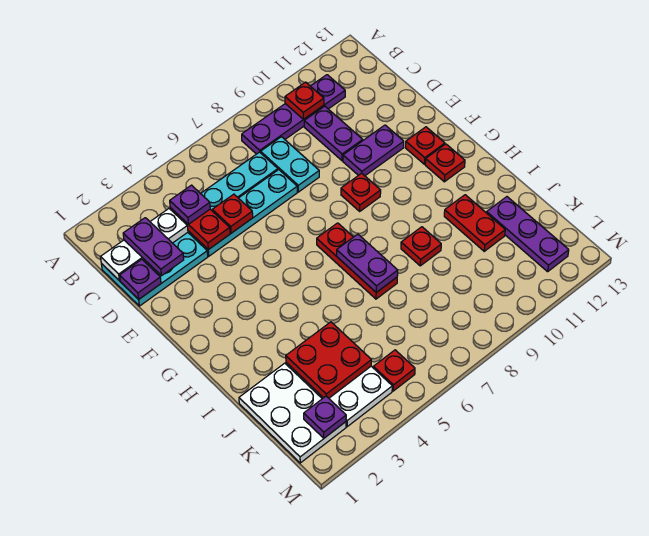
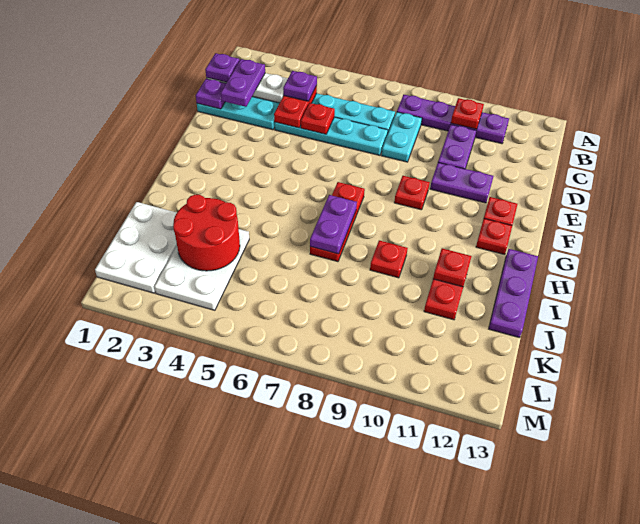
red 2x2 plate [286,322,371,398] -> red 2x2 round brick [173,195,240,271]
purple 1x3 plate [487,197,569,272] -> purple 1x3 plate moved to [489,249,538,338]
purple 1x1 plate [304,396,346,438] -> purple 1x1 plate moved to [205,53,240,82]
red 1x1 plate [373,350,415,391] -> red 1x1 plate moved to [433,248,472,287]

